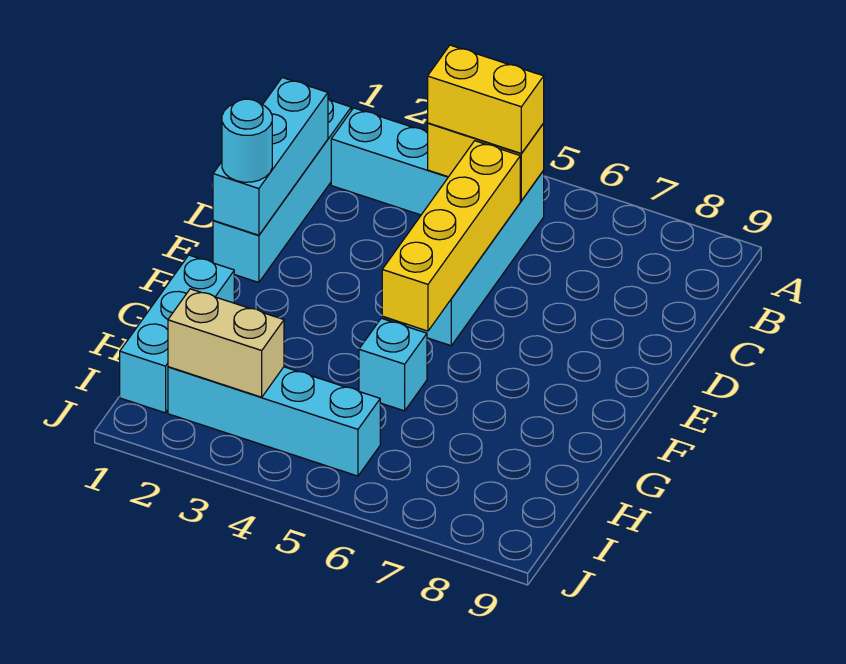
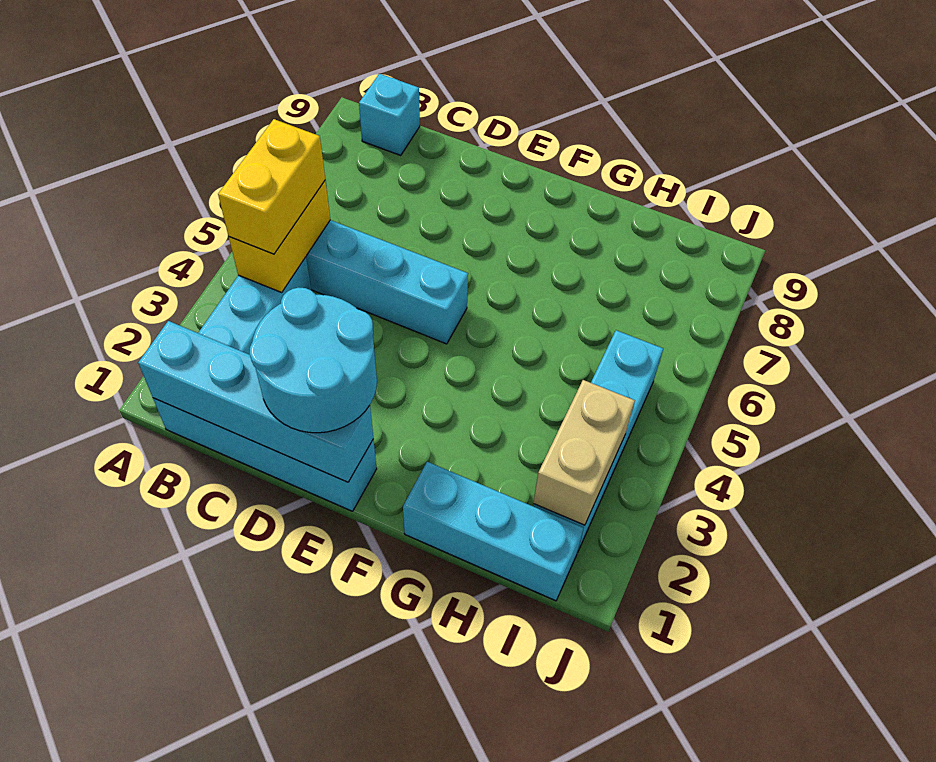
cyan 1x3 brick [213,78,328,235] -> cyan 1x4 brick [138,321,373,482]
yellow 1x4 brick [382,141,520,331] -> none
cyan 1x1 round brick [222,99,272,182] -> cyan 2x2 round brick [250,288,377,433]
cyan 1x1 brick [359,318,427,411] -> cyan 1x1 brick moved to [359,74,420,155]

